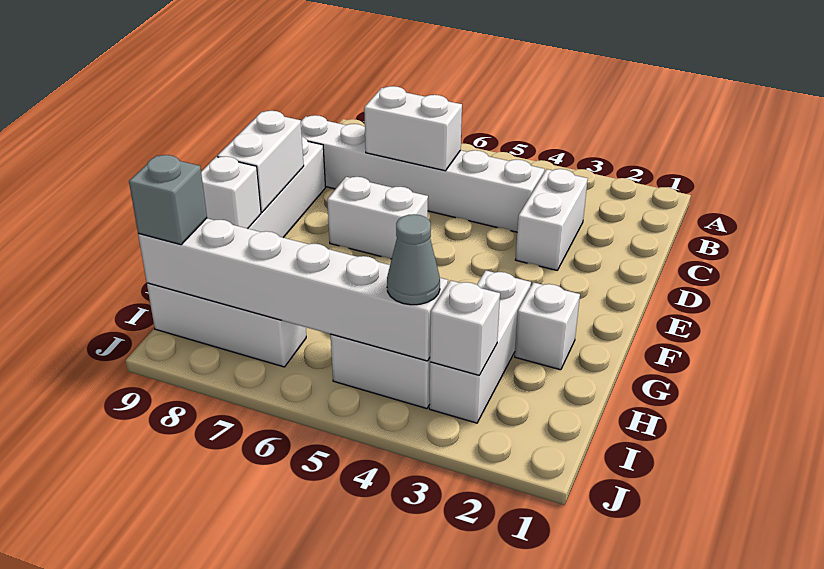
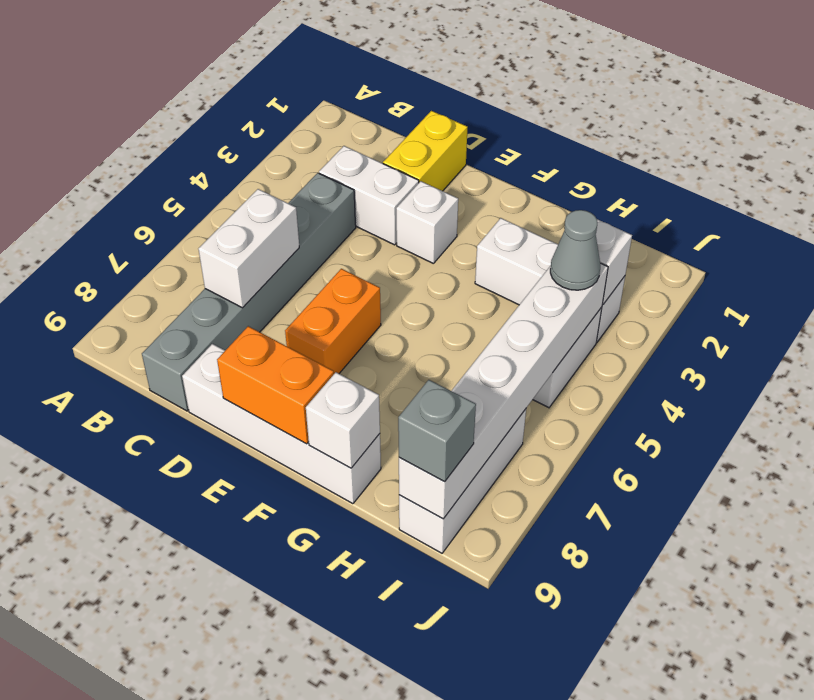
white 1x6 brick [301,115,544,232] -> grey 1x6 brick [142,173,356,411]
none -> yellow 1x2 brick [383,111,468,191]
white 1x2 brick [327,177,428,259] -> orange 1x2 brick [285,269,381,374]
white 1x2 brick [217,111,304,212] -> orange 1x2 brick [217,326,334,444]
white 1x1 brick [515,282,580,370] -> white 1x1 brick moved to [396,181,458,264]

